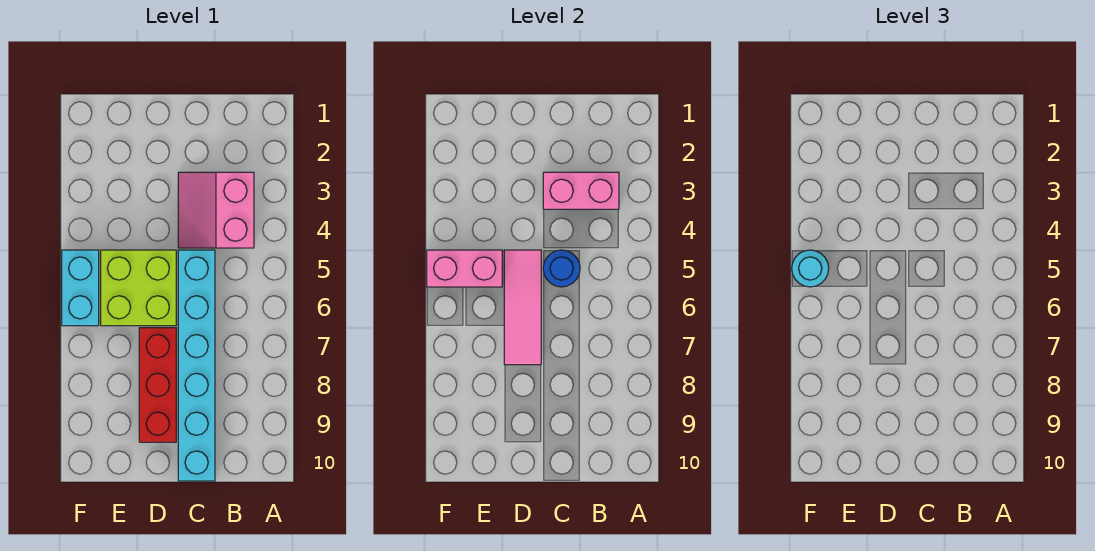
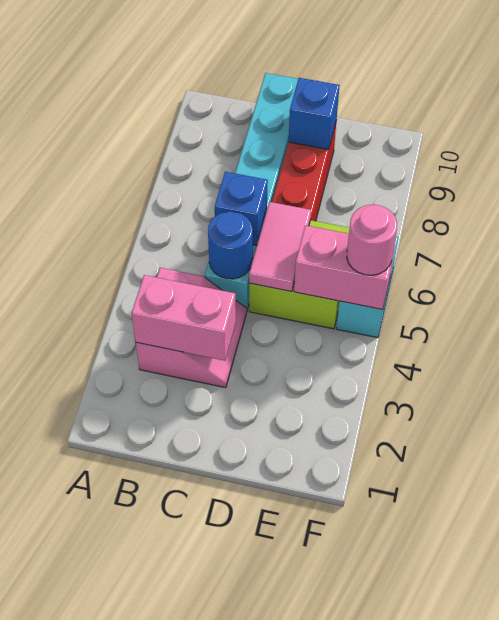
none -> blue 1x1 brick [215,172,268,245]
pink 1x3 tile [504,250,541,365] -> pink 1x2 tile [249,202,311,292]
none -> blue 1x1 brick [289,78,340,150]
cyan 1x1 round brick [792,250,829,287] -> pink 1x1 round brick [347,205,397,275]

